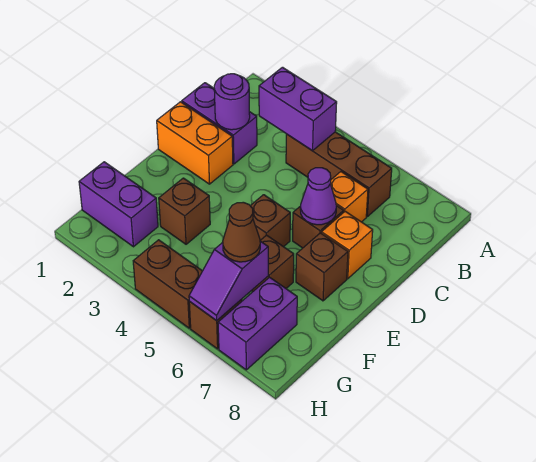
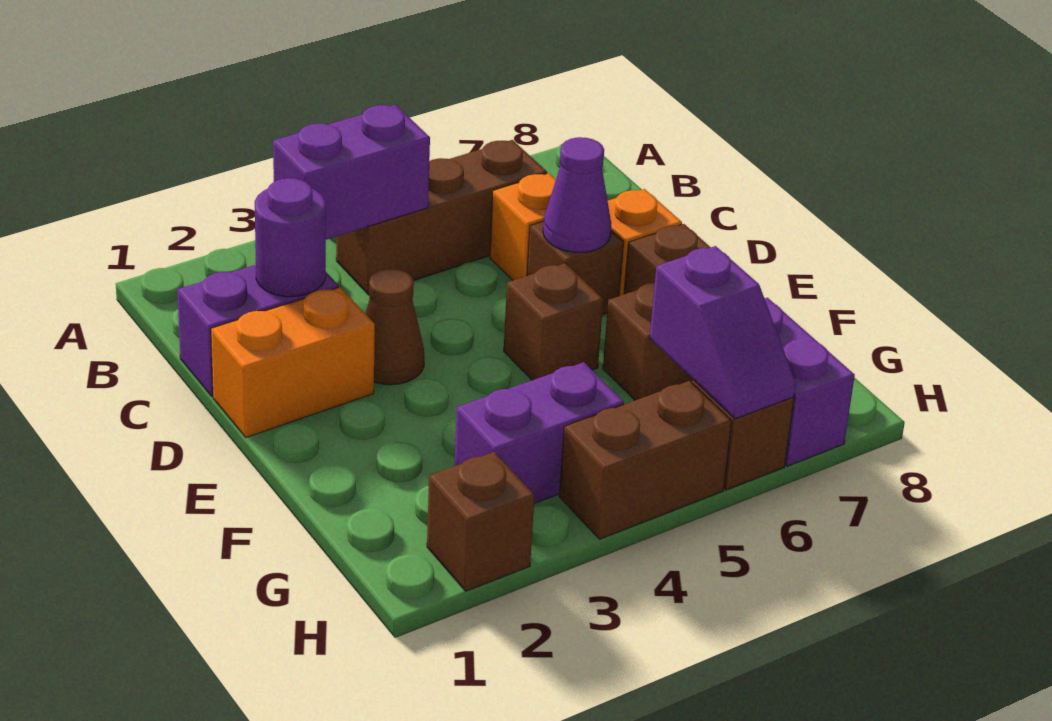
brown 1x1 brick [159,178,210,244] -> brown 1x1 brick moved to [427,452,535,591]
purple 1x2 brick [79,162,158,247] -> purple 1x2 brick moved to [455,362,624,503]
brown 1x1 cone [223,202,260,262] -> brown 1x1 cone moved to [366,269,424,385]

